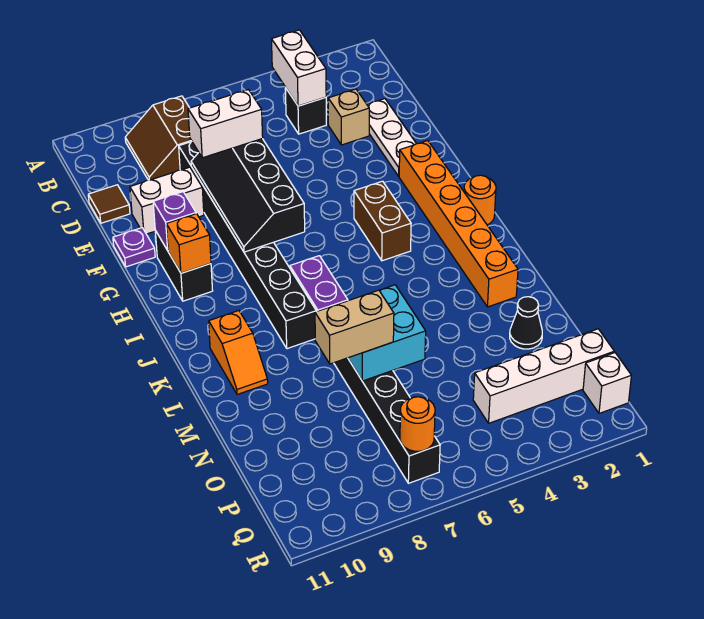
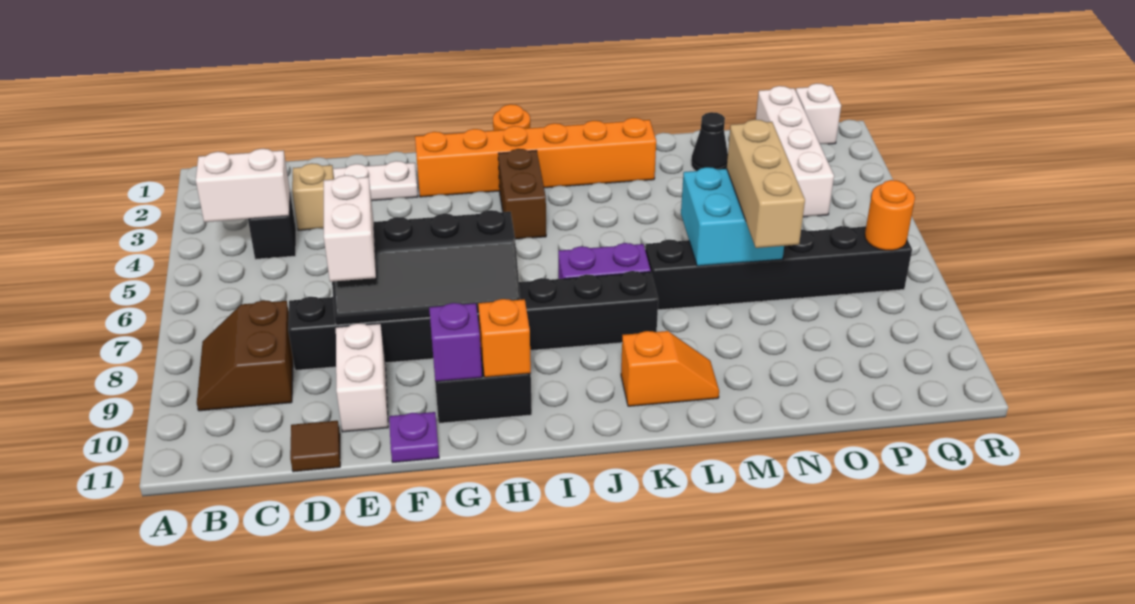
brown 2x2 slope [125,96,192,180] -> brown 2x2 slope turned to [197,300,293,411]
brown 1x2 brick [354,181,411,261] -> brown 1x2 brick turned to [498,149,546,239]
tan 1x2 brick [315,290,394,364] -> tan 1x3 brick [727,120,805,248]

